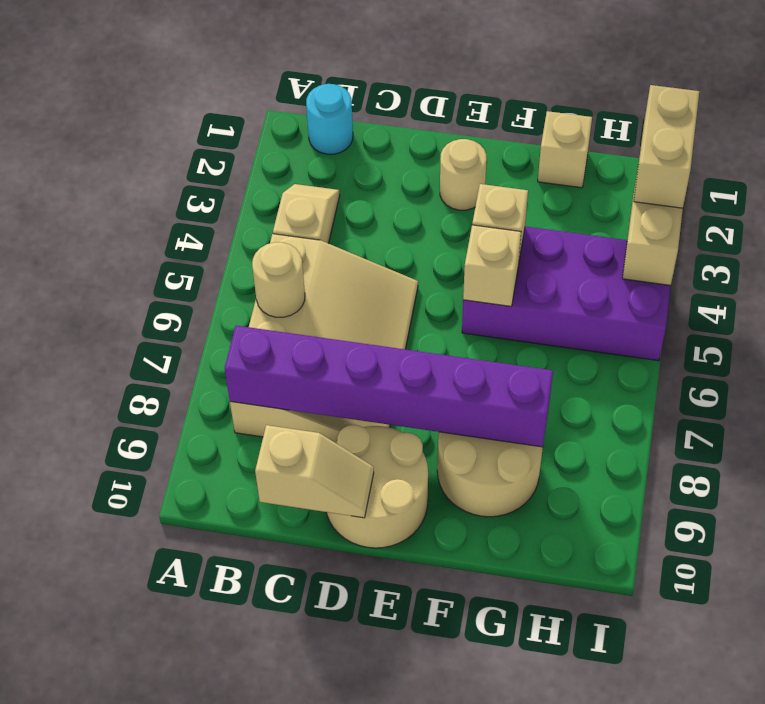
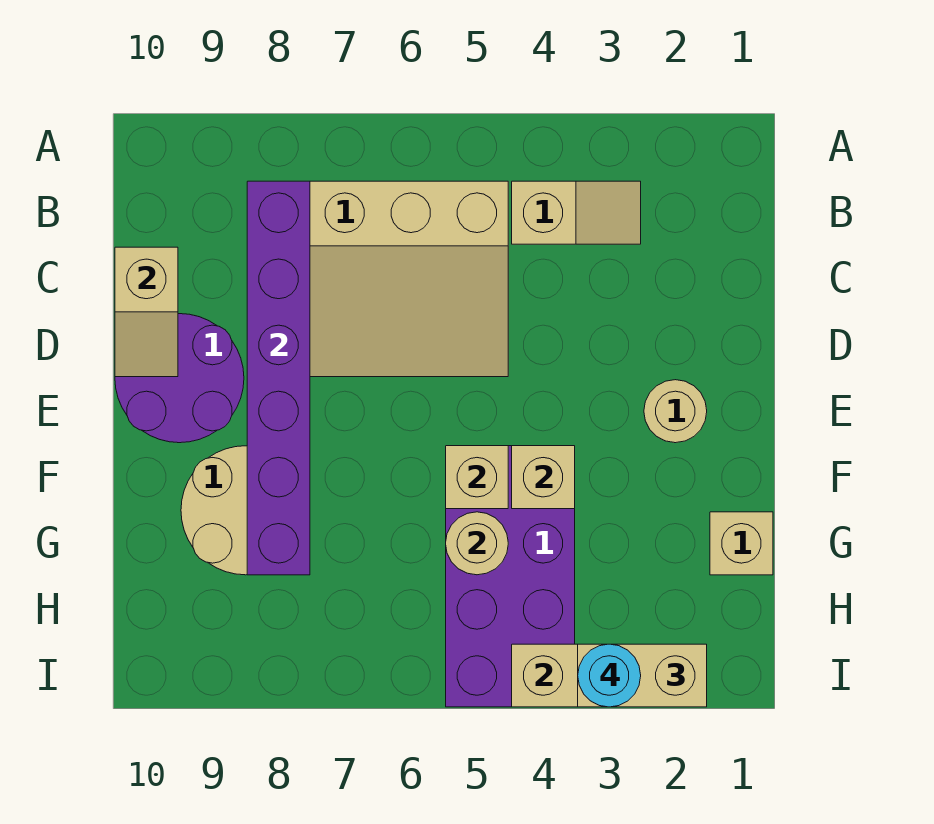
cyan 1x1 round brick [306,84,353,154] -> cyan 1x1 round brick moved to [578,644,641,707]
tan 1x1 round brick [252,242,305,317] -> tan 1x1 round brick moved to [446,512,508,575]
tan 2x2 round brick [326,425,428,548] -> purple 2x2 round brick [115,314,244,443]

